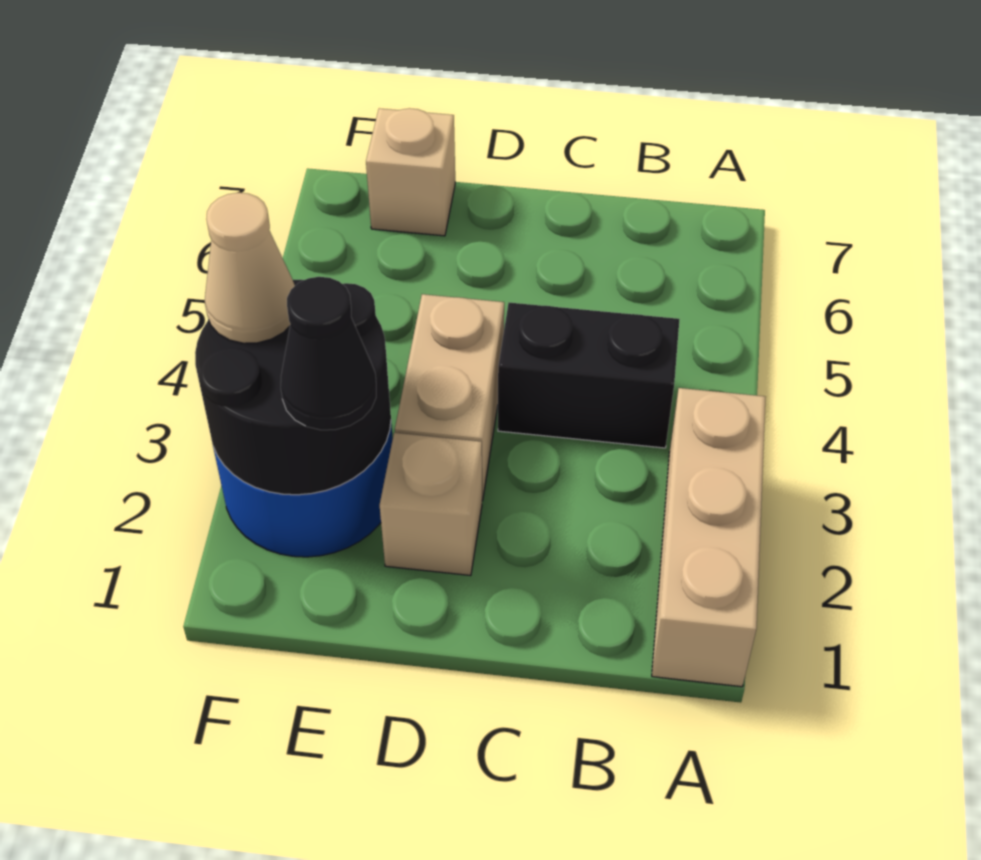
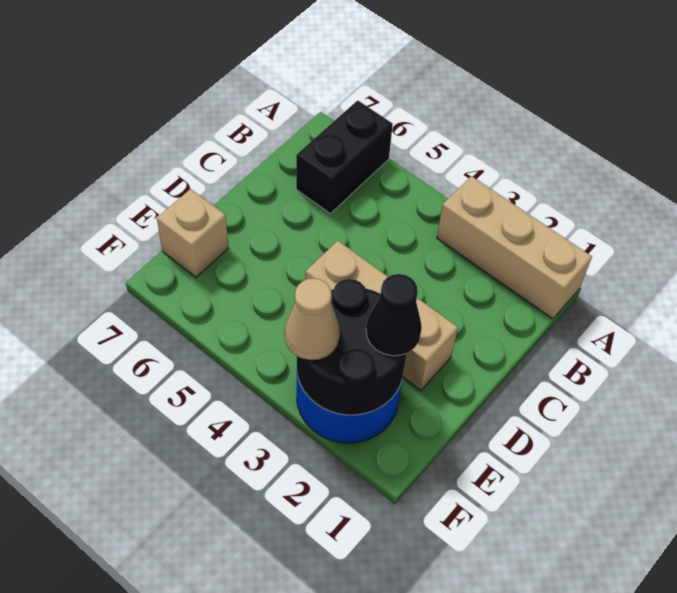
black 1x2 brick [498,303,680,448] -> black 1x2 brick moved to [296,100,393,213]

